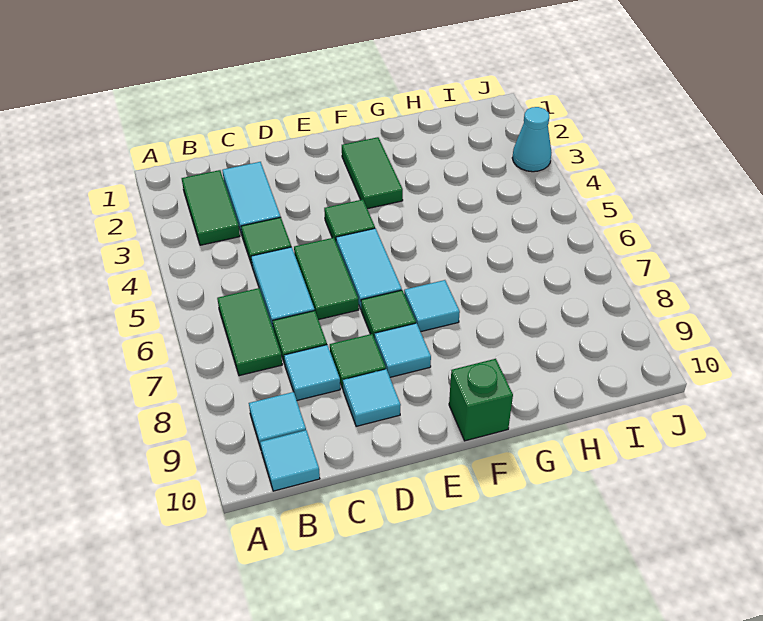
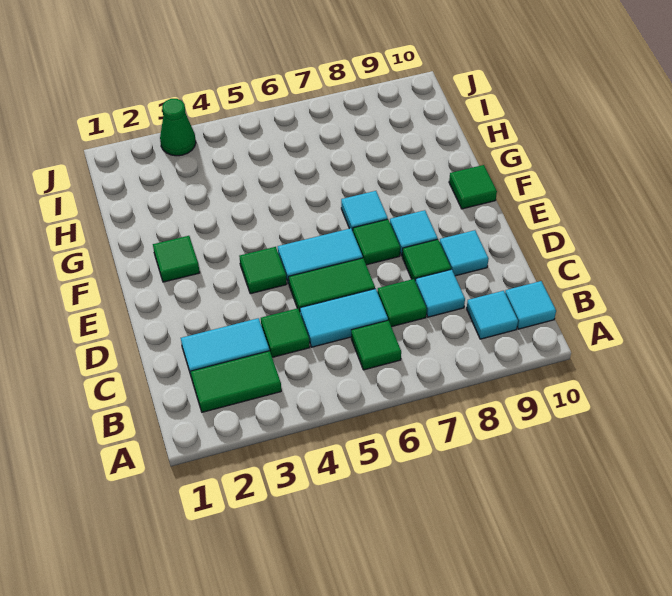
green 1x2 tile [217,288,282,376] -> green 1x1 tile [351,320,401,370]
green 1x2 tile [342,137,403,209] -> green 1x1 tile [153,236,200,282]
green 1x1 brick [449,359,513,441] -> green 1x1 tile [449,165,497,209]
cyan 1x1 cone [512,107,552,172] -> green 1x1 cone [160,99,196,156]

